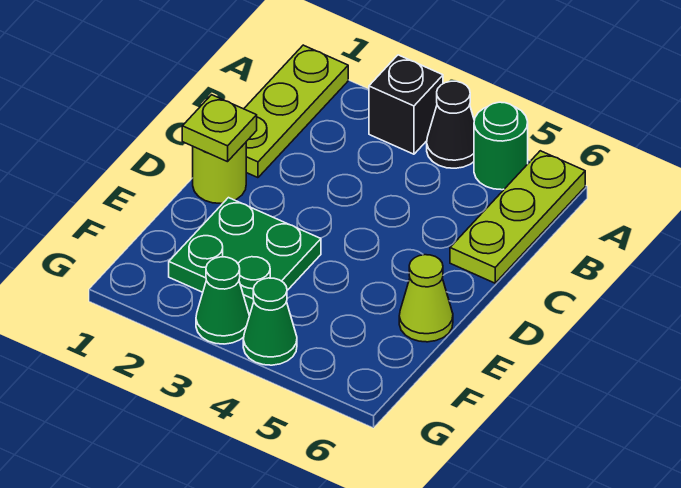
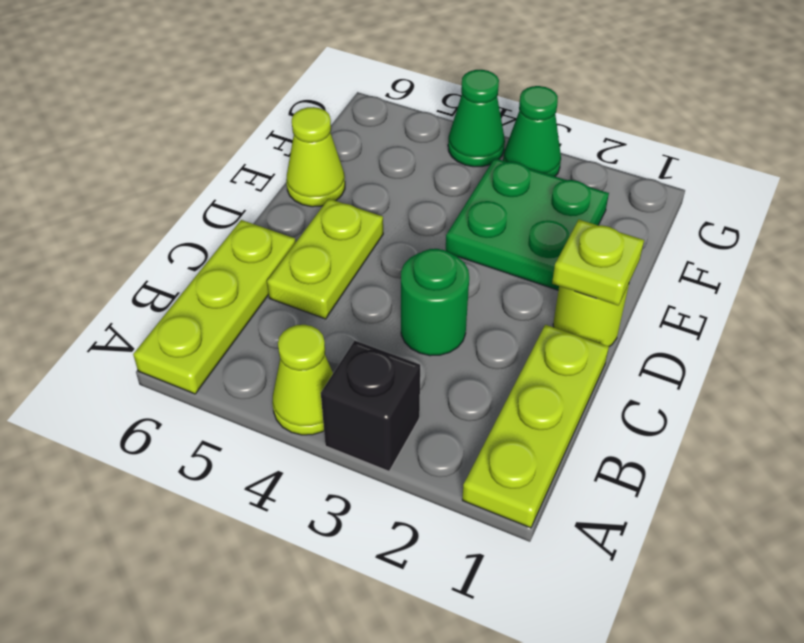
black 1x1 cone [427,81,474,168] -> lime 1x1 cone [272,325,333,435]
green 1x1 round brick [474,102,528,190] -> green 1x1 round brick moved to [401,249,469,356]
none -> lime 1x2 plate [267,199,383,319]

